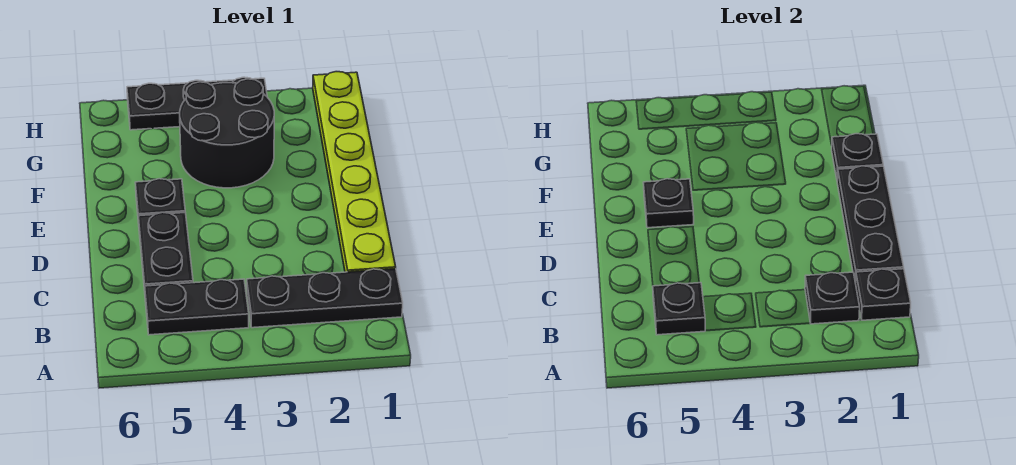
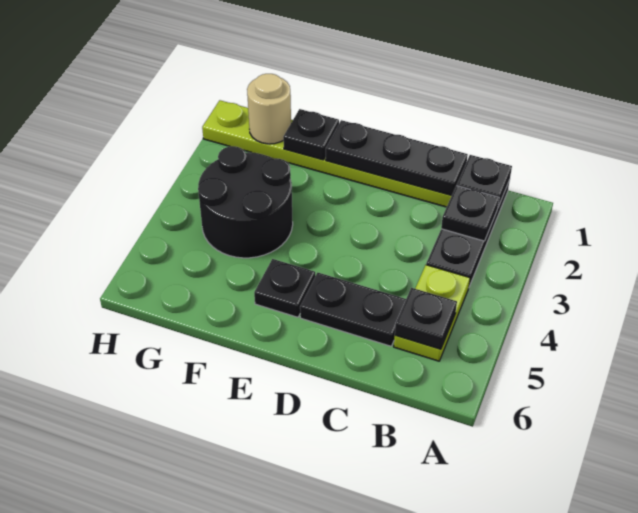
black 1x2 plate [145,279,249,335] -> lime 1x2 plate [394,265,470,361]
black 1x1 plate [643,179,694,228] -> none
none -> tan 1x1 round brick [247,74,291,144]
black 1x3 plate [127,77,267,130] -> none

